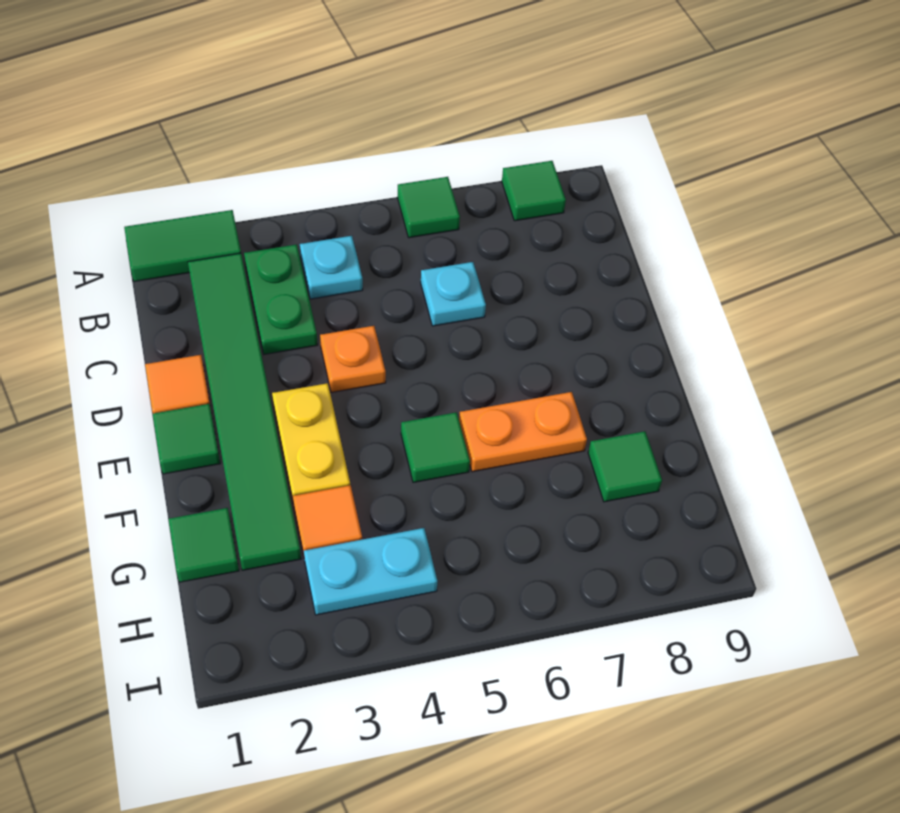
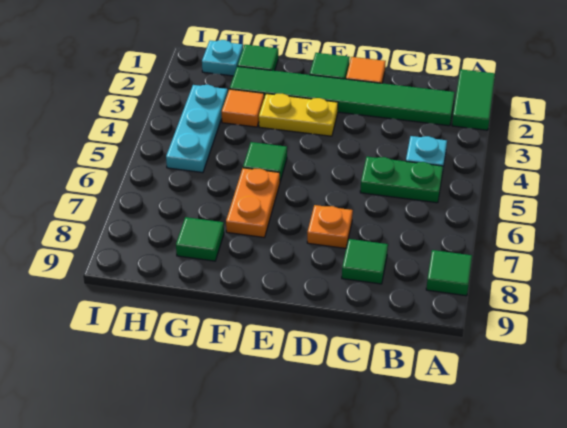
green 1x1 tile [398,177,460,238] -> green 1x1 tile moved to [342,239,388,284]
green 1x2 plate [244,244,318,354] -> green 1x2 plate moved to [360,157,443,203]
cyan 1x1 plate [421,262,486,326] -> cyan 1x1 plate moved to [202,40,243,76]
orange 1x1 plate [320,326,386,393] -> orange 1x1 plate moved to [307,205,353,248]
cyan 1x2 plate [304,528,438,615] -> cyan 1x3 plate [166,85,228,173]

